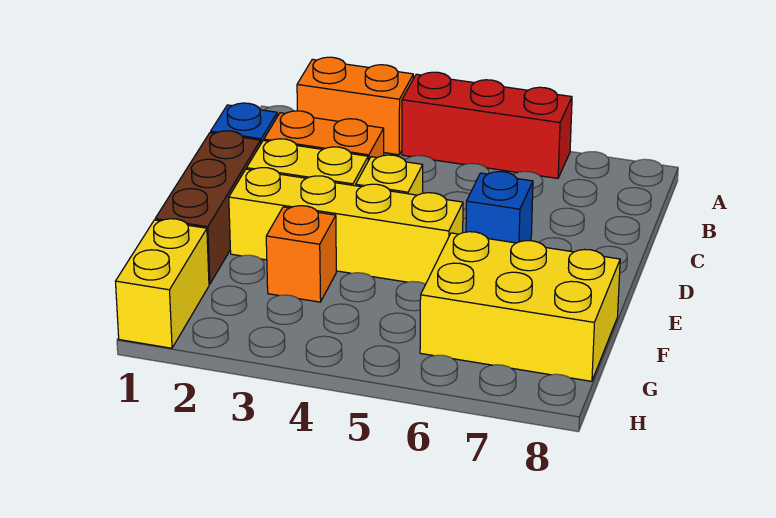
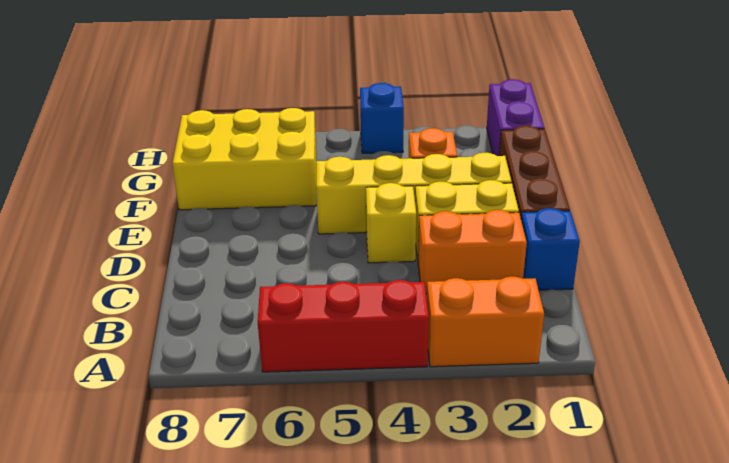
blue 1x1 brick [466,172,533,243] -> blue 1x1 brick moved to [360,83,404,153]
yellow 1x2 brick [115,219,209,348] -> purple 1x2 brick [487,79,544,156]

